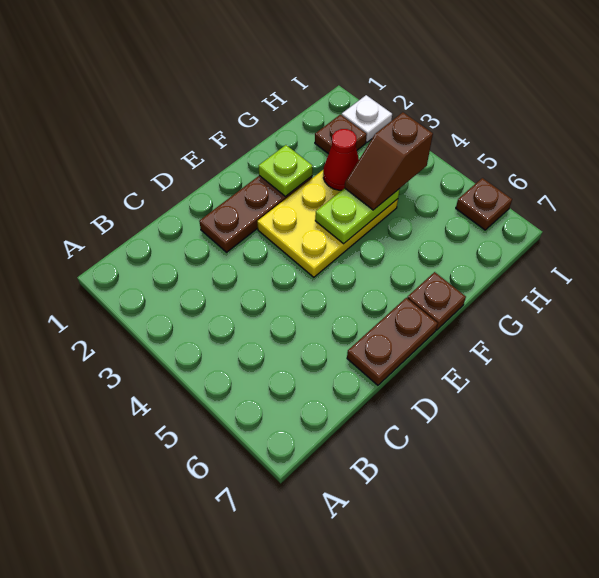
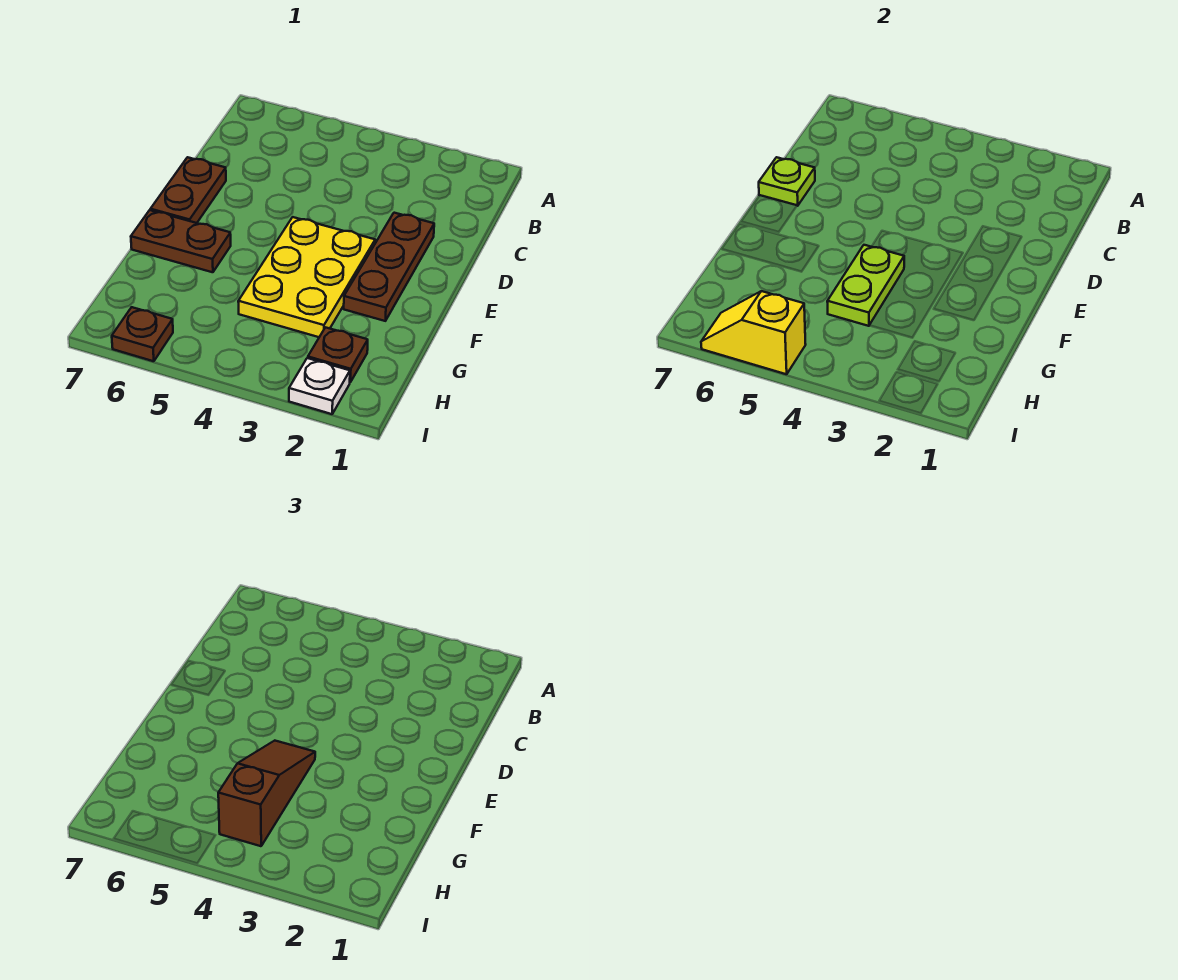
lime 1x1 plate [259,145,313,196] -> lime 1x1 plate moved to [759,157,815,206]
brown 1x1 plate [407,272,466,330] -> brown 1x2 plate [131,210,231,272]
red 1x1 cone [323,129,359,190] -> none
brown 1x2 slope [345,112,433,210] -> brown 1x3 slope [218,741,315,846]
none -> yellow 1x2 slope [701,291,806,374]

